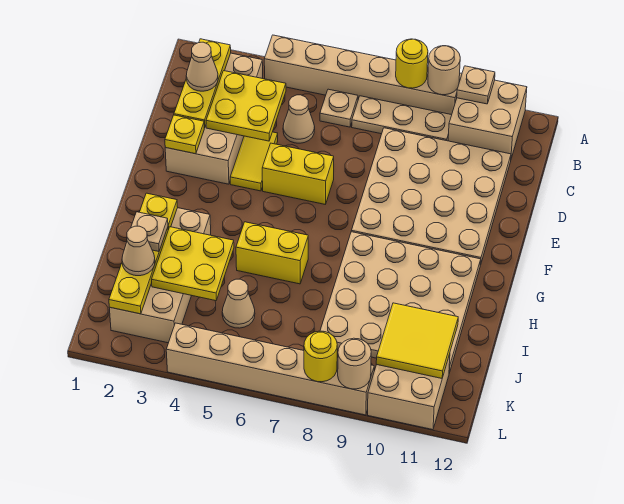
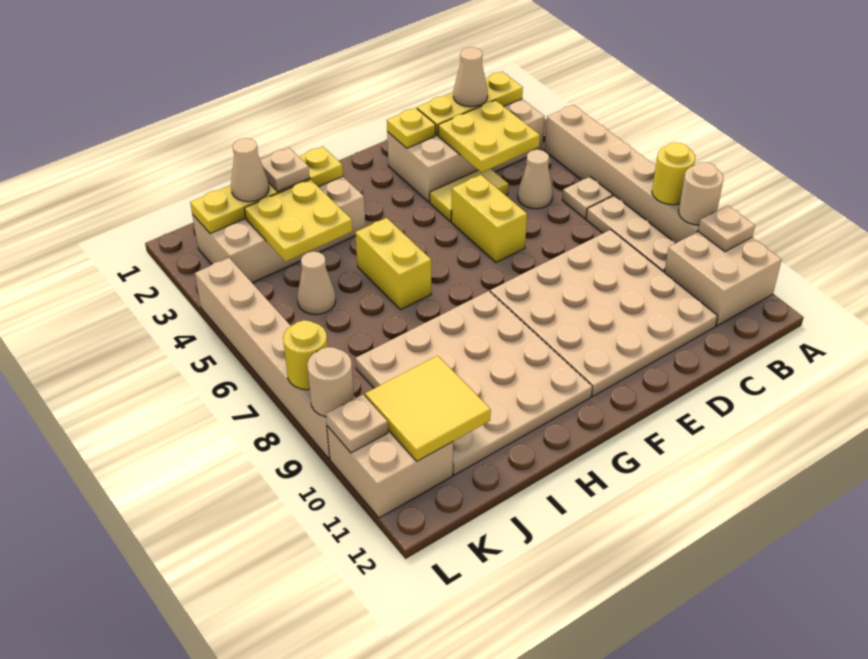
none -> tan 1x1 plate [326,395,388,453]

